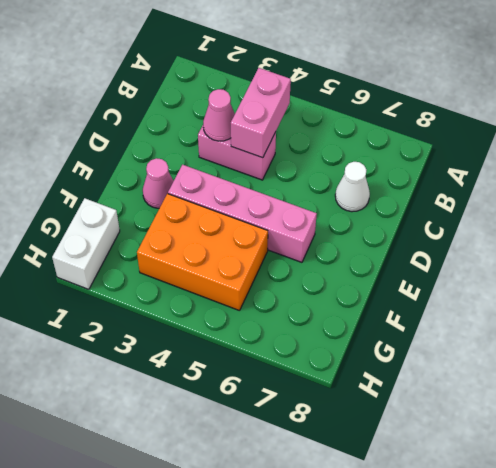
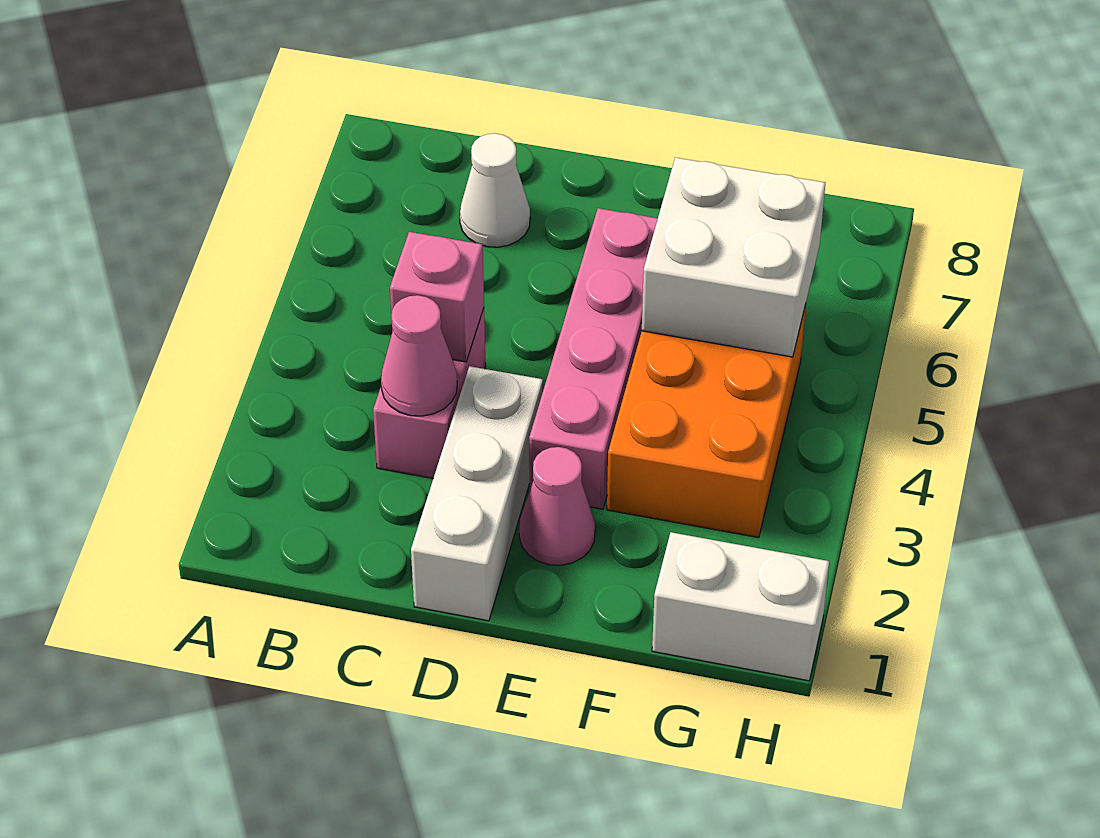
pink 1x2 brick [231,68,291,158] -> pink 1x1 brick [390,232,484,362]
none -> white 1x3 brick [411,366,543,621]
none -> white 2x2 brick [642,157,825,357]

